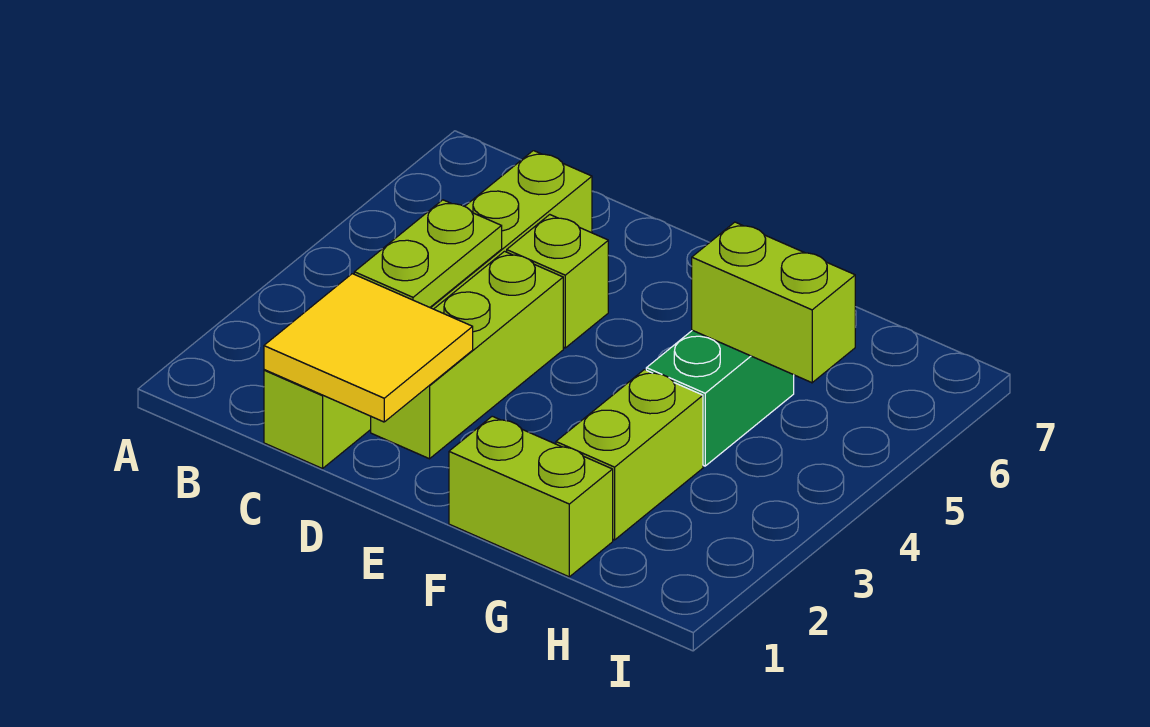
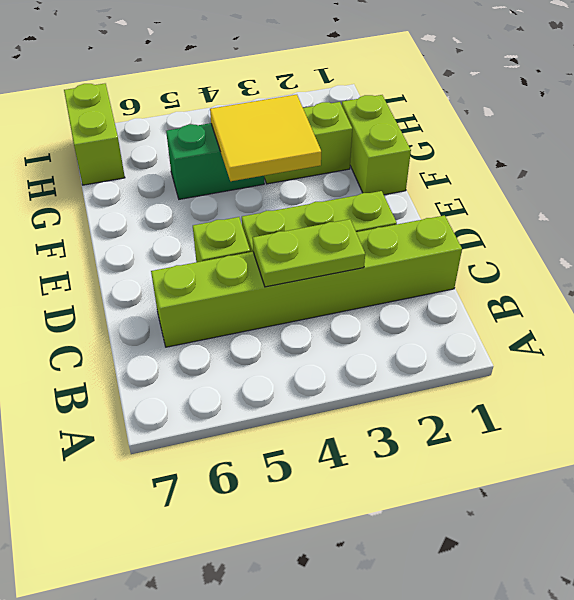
yellow 2x2 tile [264,274,473,422] -> yellow 2x2 tile moved to [210,95,321,181]
lime 1x2 brick [692,222,855,383] -> lime 1x2 brick moved to [64,84,125,185]

